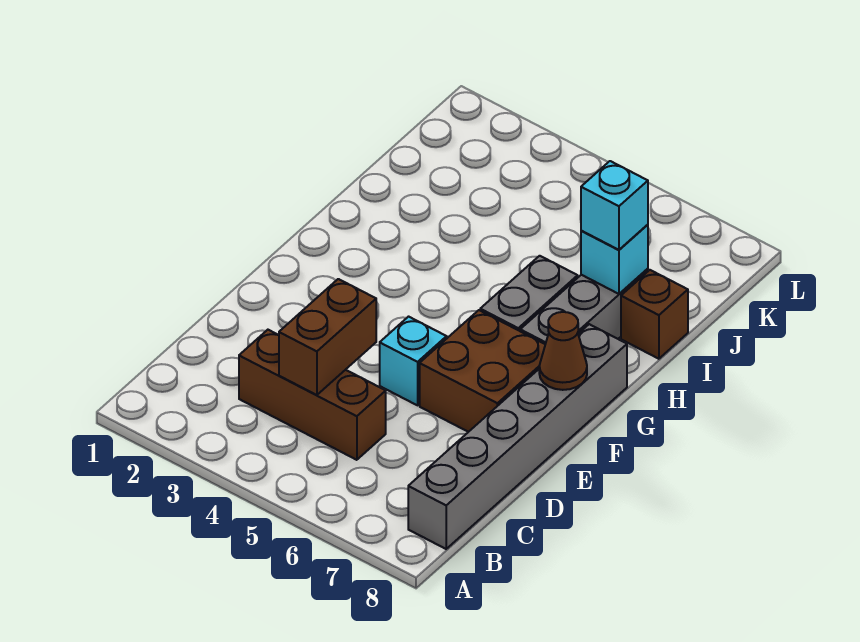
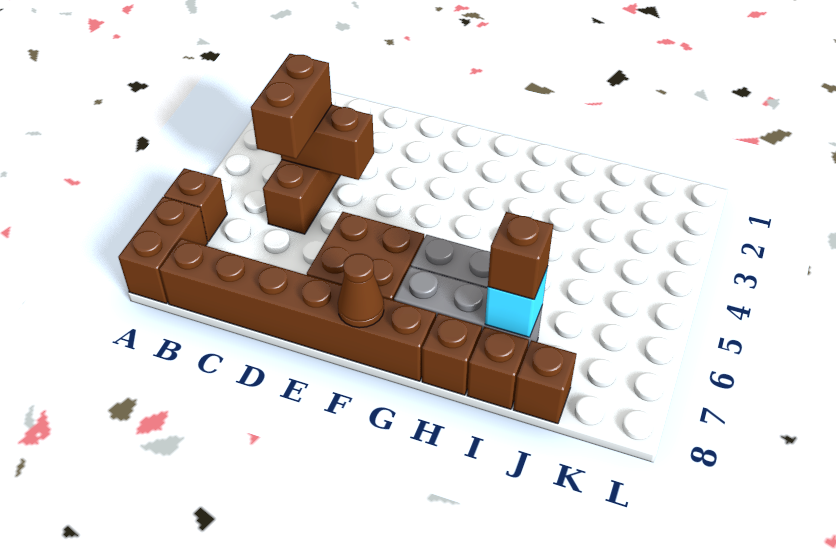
none -> brown 1x1 brick [164,168,227,241]
none -> brown 1x2 brick [118,197,208,304]
grey 1x6 brick [408,324,627,549] -> brown 1x6 brick [159,239,436,381]
none -> brown 1x2 brick [251,54,332,159]
cyan 1x1 brick [380,317,447,405] -> none
none -> brown 1x1 brick [422,313,482,395]
cyan 1x1 brick [581,161,648,250] -> brown 1x1 brick [488,212,553,299]
none -> brown 1x1 brick [513,340,577,424]

